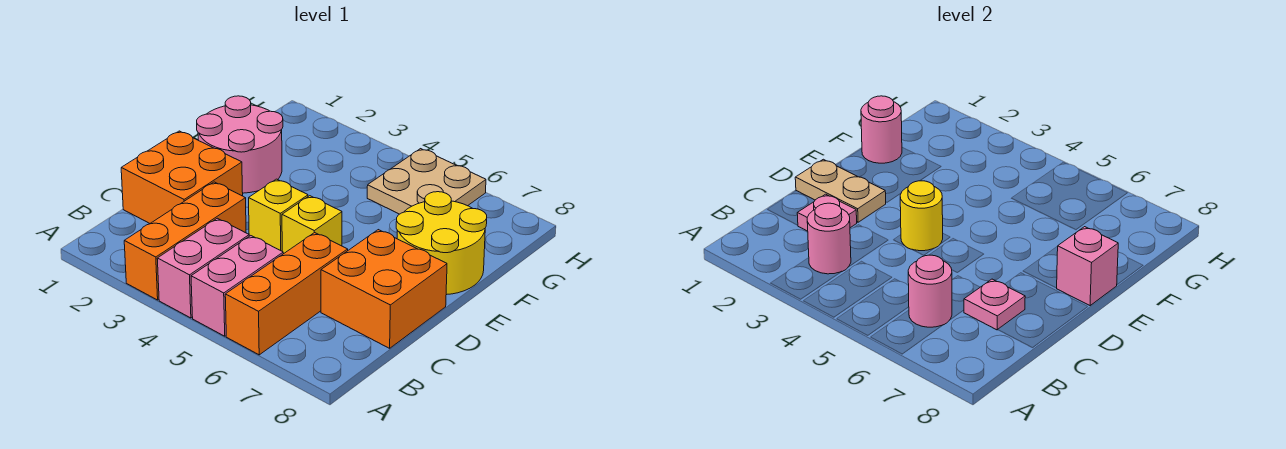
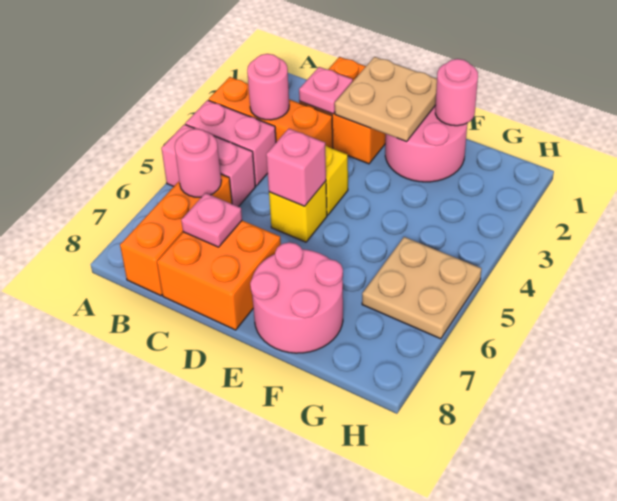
orange 1x3 brick [225,233,348,355] -> orange 1x3 brick turned to [120,174,232,296]
tan 1x2 plate [795,159,886,222] -> tan 2x2 plate [335,57,437,142]
yellow 1x1 round brick [900,181,943,251] -> none
yellow 2x2 round brick [396,192,487,295] -> pink 2x2 round brick [250,242,343,353]
pink 1x1 brick [1057,227,1118,306] -> pink 1x1 brick moved to [266,129,326,206]

